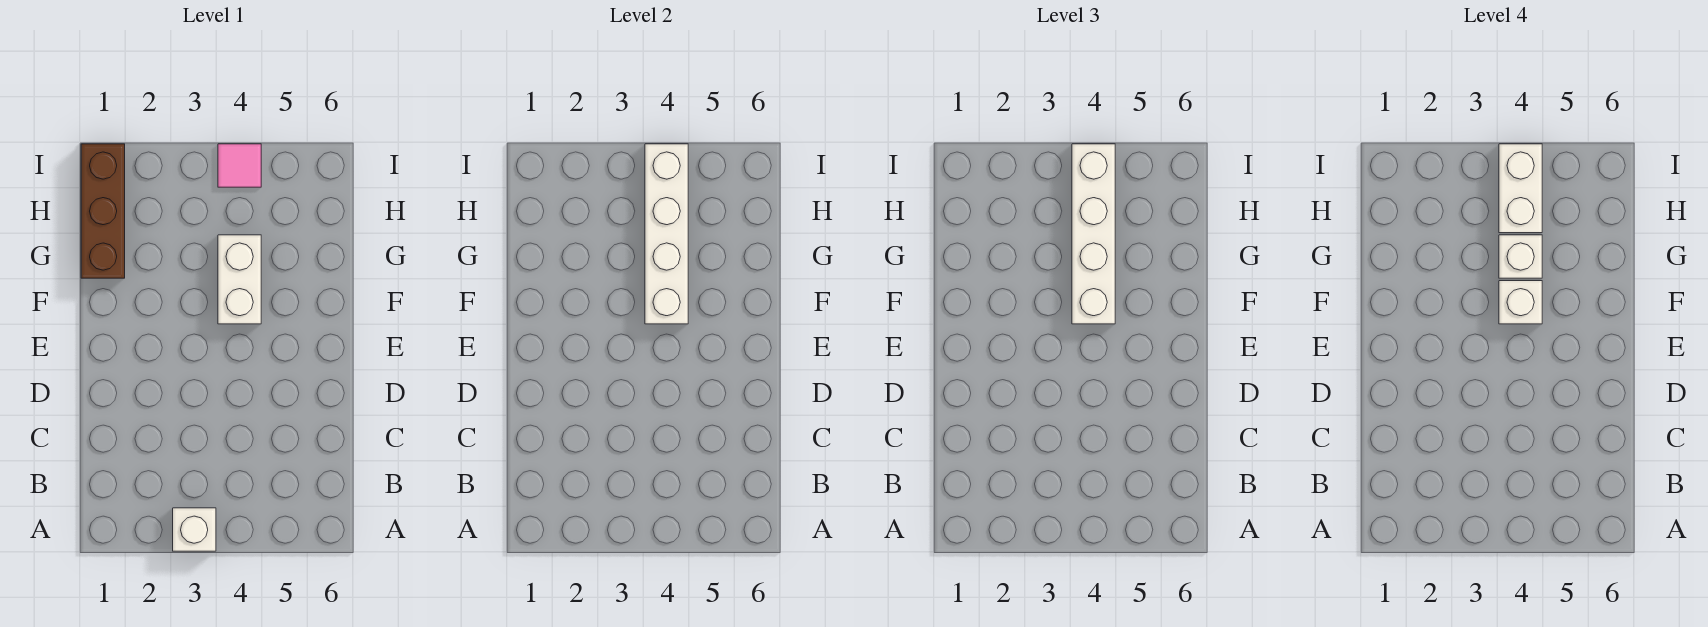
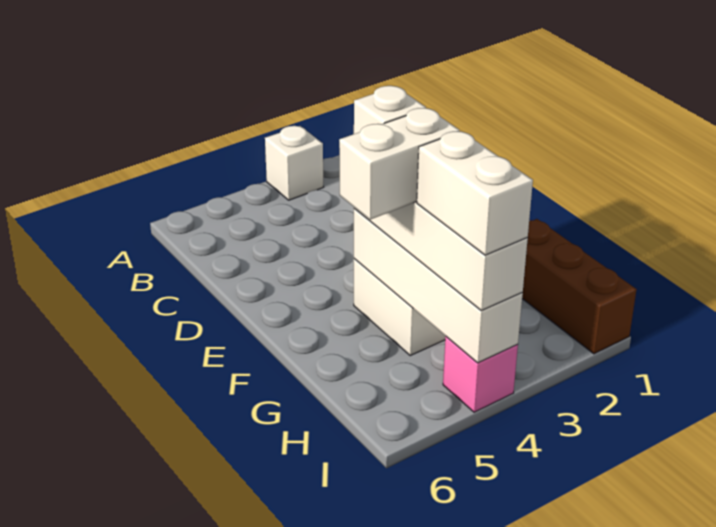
white 1x1 brick [1499,235,1542,278] -> white 1x2 brick [339,108,460,220]
pink 1x1 tile [218,144,261,187] -> pink 1x1 brick [443,337,518,412]

